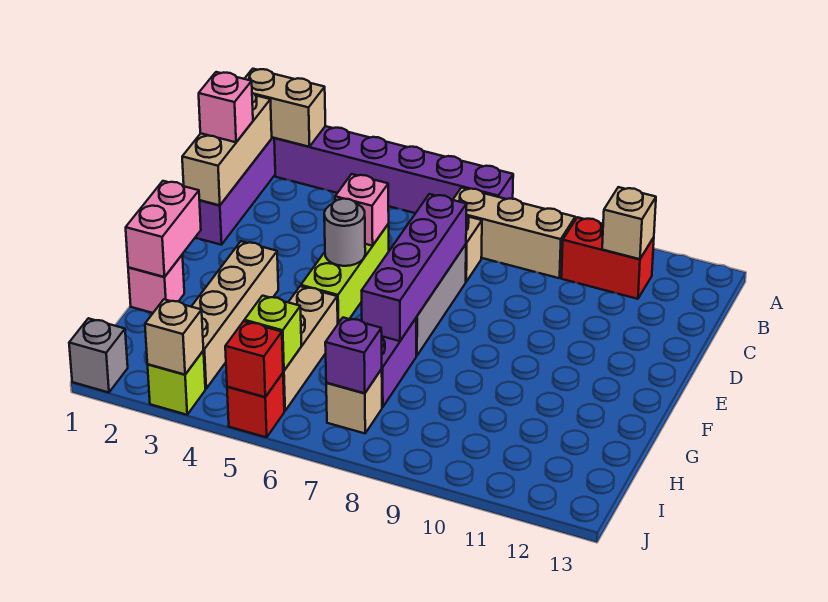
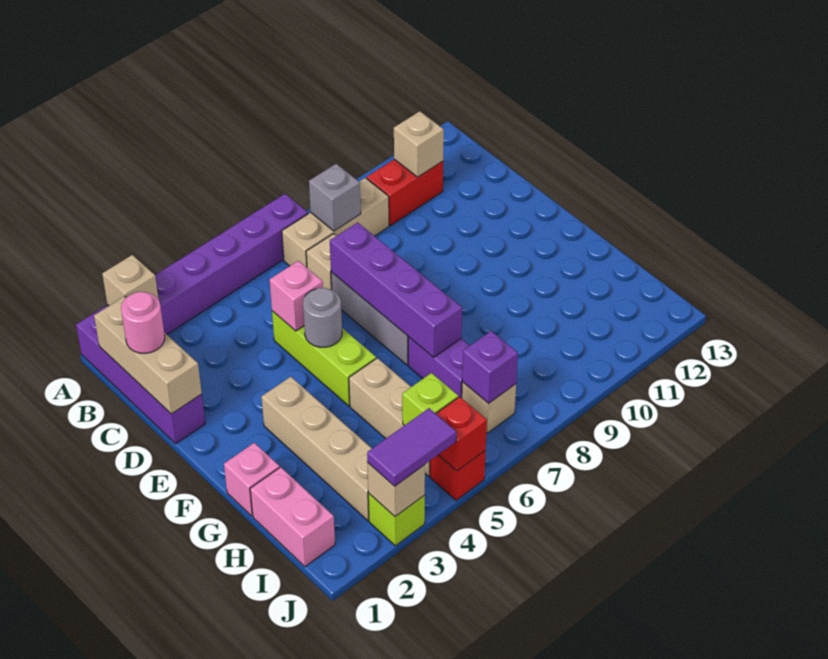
tan 1x2 brick [245,69,325,147] -> tan 1x1 brick [102,255,158,306]
pink 1x1 brick [199,72,253,142] -> pink 1x1 round brick [121,292,165,353]
pink 1x2 brick [126,181,201,277] -> pink 1x2 brick moved to [250,467,335,567]
grey 1x1 brick [69,318,128,392] -> grey 1x1 brick moved to [309,164,361,231]
none -> purple 1x2 tile [367,408,456,486]

